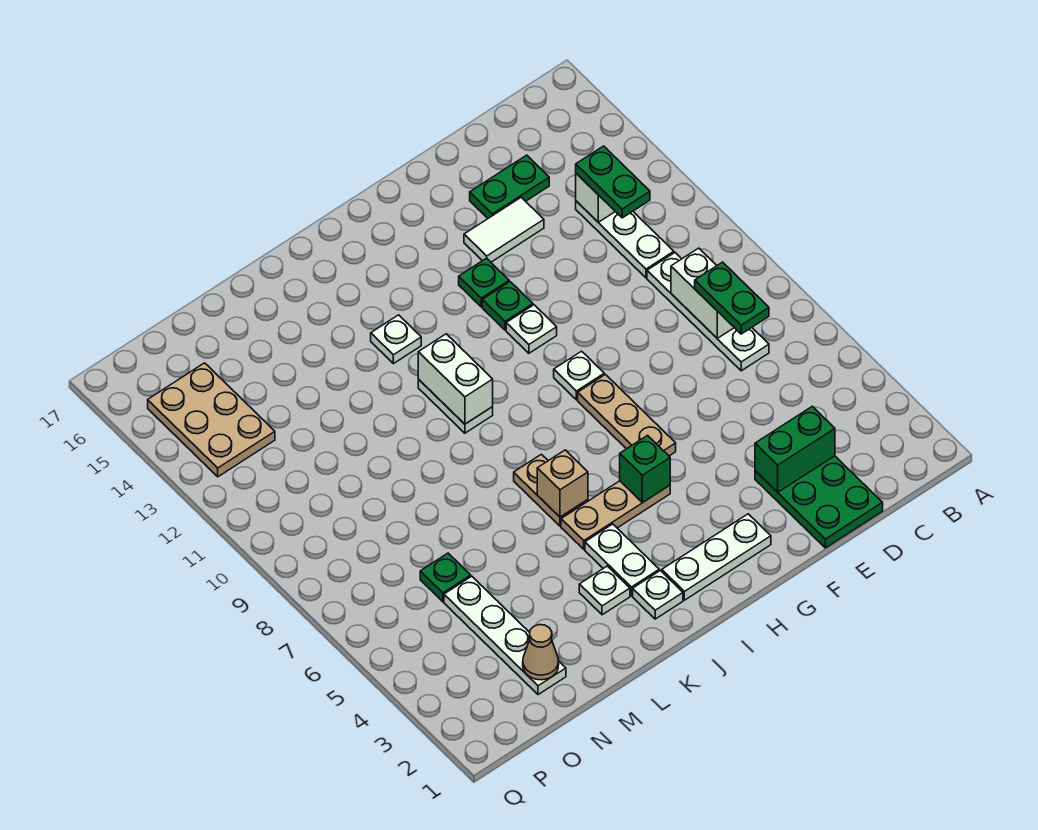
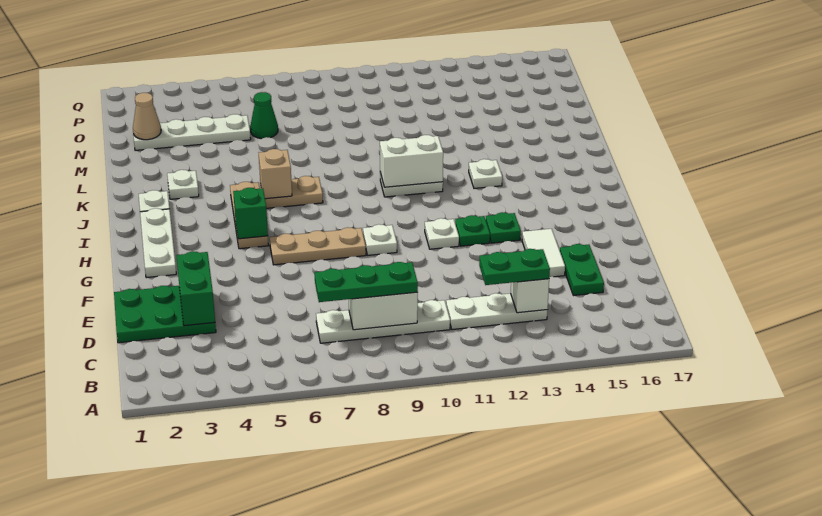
green 1x2 plate [695,262,769,334] -> green 1x3 plate [315,262,418,302]
white 1x2 plate [585,524,659,596] -> none
green 1x1 plate [420,553,471,602] -> green 1x1 cone [250,92,278,139]
tan 2x3 plate [148,363,275,477] -> none

